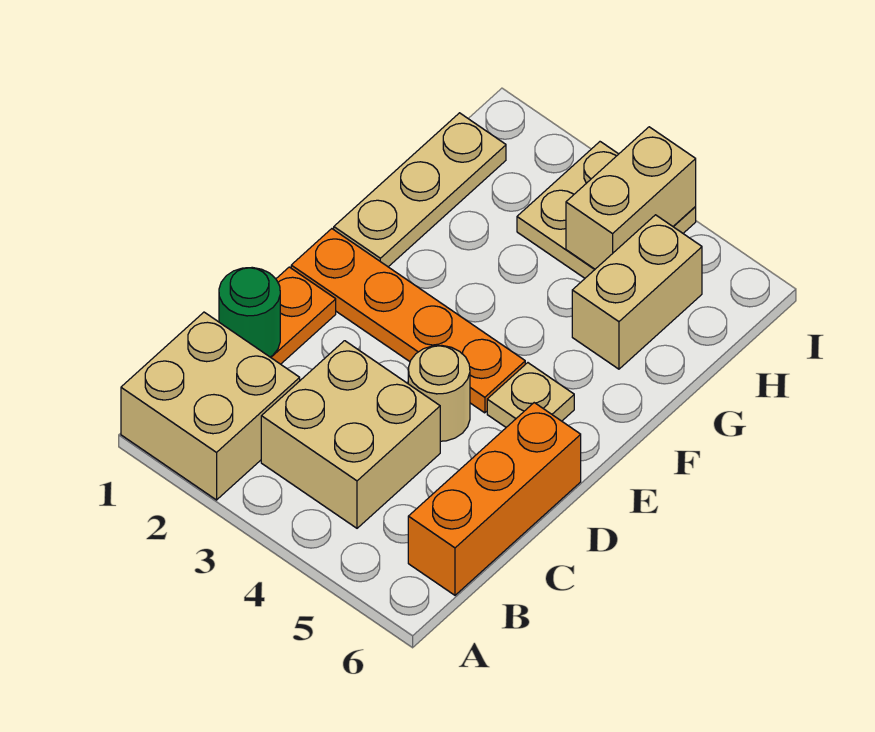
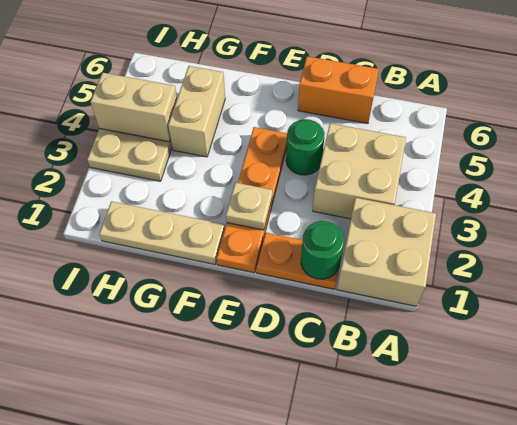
orange 1x3 brick [408,403,581,595] -> orange 1x2 brick [298,56,379,123]
tan 1x1 round brick [408,345,470,441] -> green 1x1 round brick [286,119,325,175]
tan 1x1 plate [487,363,574,427] -> tan 1x1 plate moved to [226,183,272,230]
tan 1x2 brick [572,215,702,369] -> tan 1x2 brick turned to [168,66,225,157]

